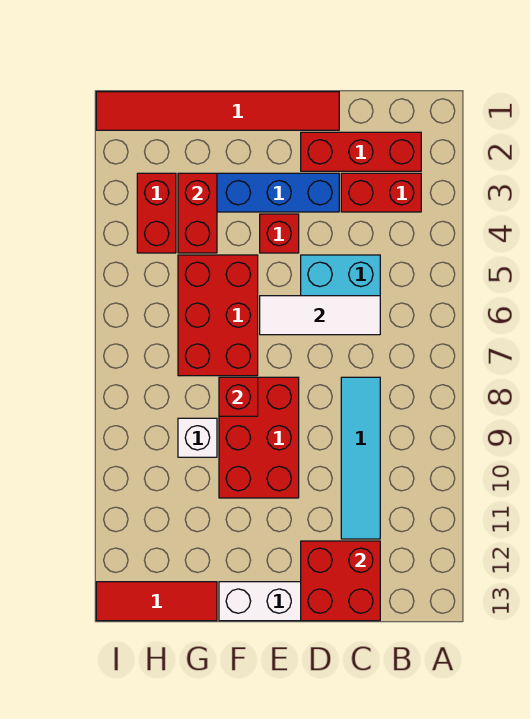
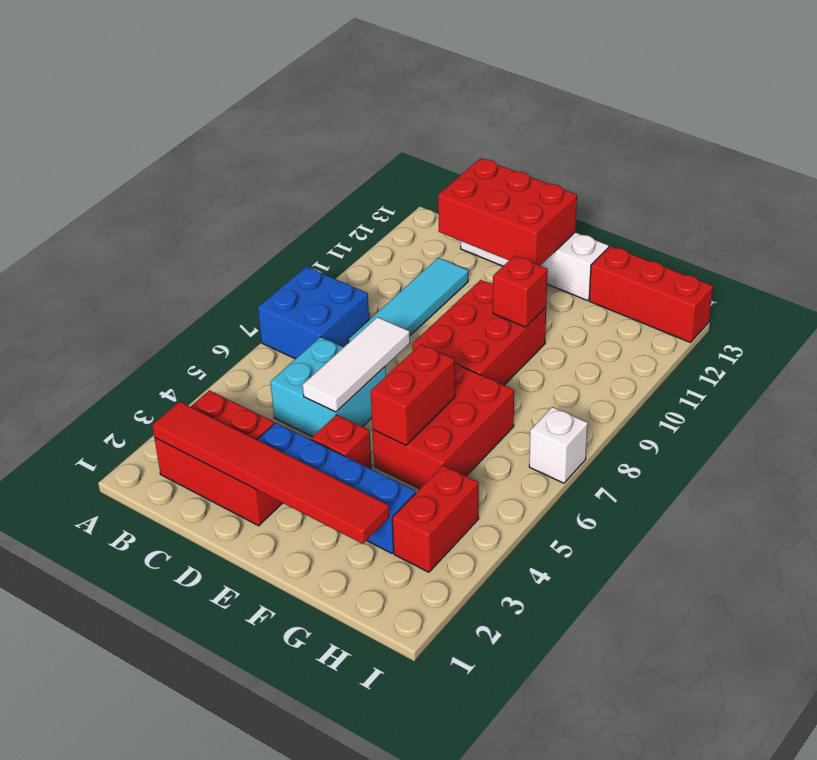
none -> blue 2x2 brick [258,267,369,359]
white 1x3 tile [260,296,380,335] -> white 1x3 tile turned to [303,317,410,412]
red 2x2 brick [301,541,380,621] -> red 2x3 brick [438,158,577,266]
red 1x6 tile [96,92,339,130] -> red 1x6 tile moved to [152,402,389,544]
red 1x1 brick [219,377,258,416] -> red 1x1 brick moved to [493,256,548,327]
red 1x2 brick [178,173,217,253] -> red 1x2 brick moved to [370,344,455,445]
white 1x1 brick [178,418,217,457] -> white 1x1 brick moved to [529,407,588,483]
red 1x3 tile [96,582,217,621] -> red 1x3 brick [589,246,713,343]

